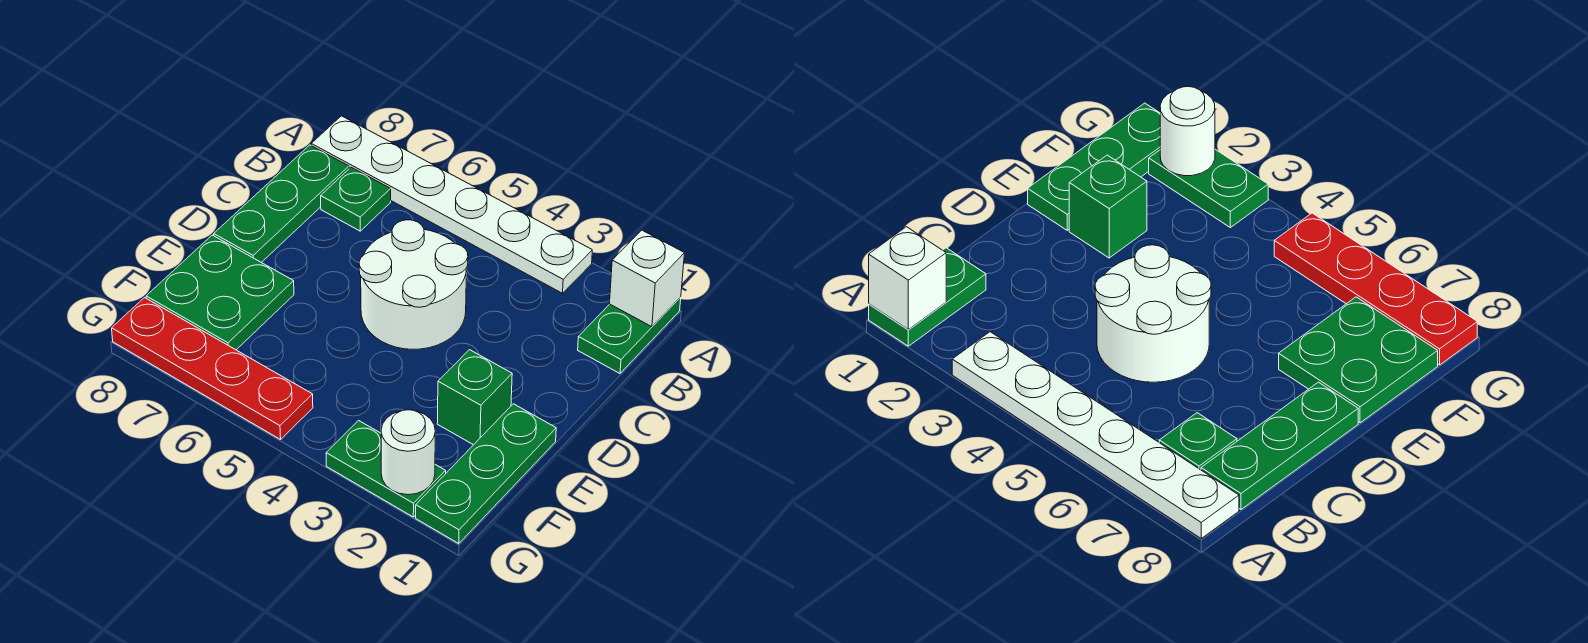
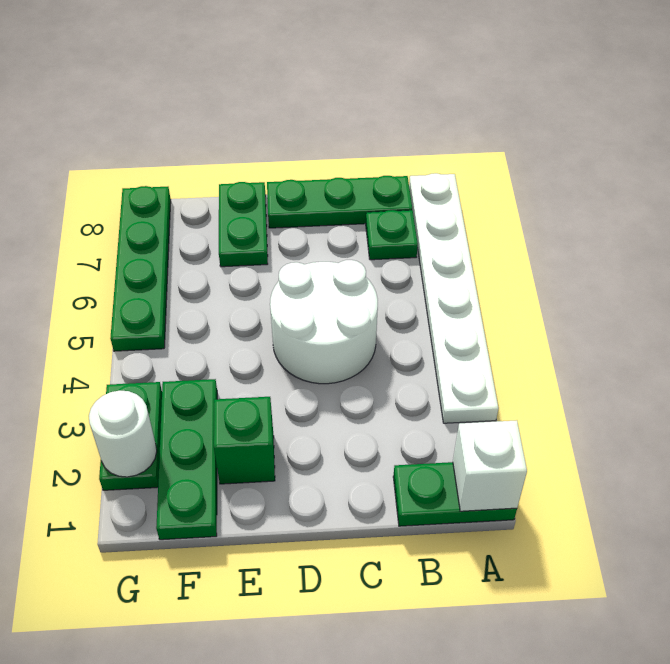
green 1x3 plate [416,404,556,544] -> green 1x3 plate turned to [156,379,217,540]
green 2x2 plate [146,235,294,350] -> green 1x2 plate [219,182,268,267]
red 1x4 plate [112,298,313,440] -> green 1x4 plate [110,186,171,351]

